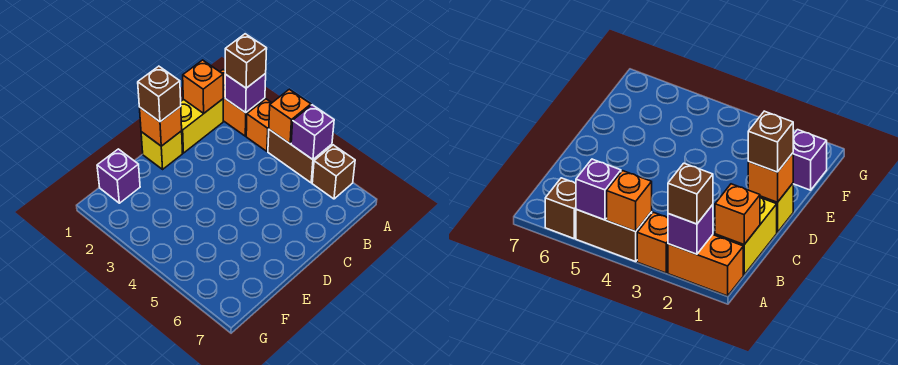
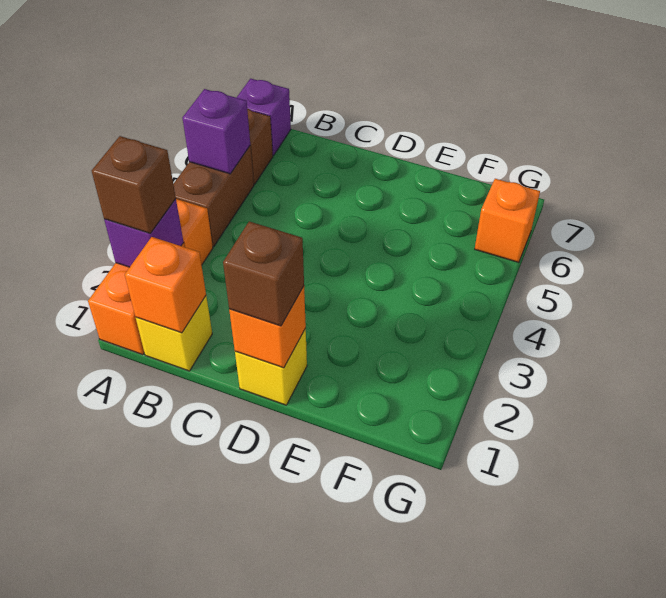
orange 1x1 brick [269,89,311,143] -> orange 1x1 brick moved to [475,179,540,262]
yellow 1x2 brick [181,99,223,153] -> yellow 1x1 brick [136,296,212,371]
purple 1x1 brick [97,149,140,203] -> purple 1x1 brick moved to [236,79,291,155]

